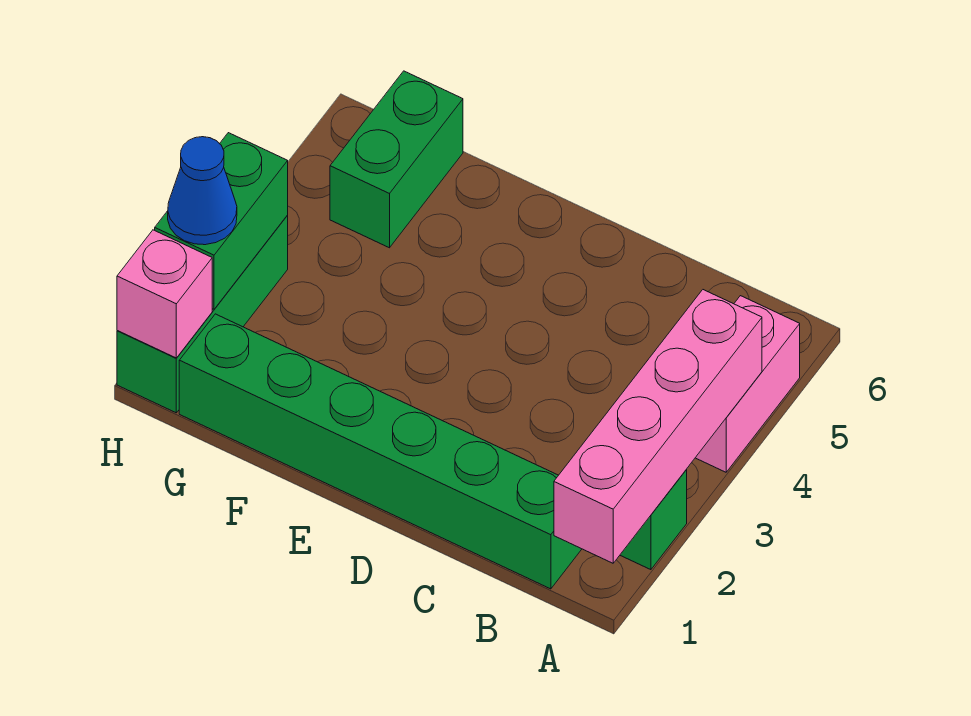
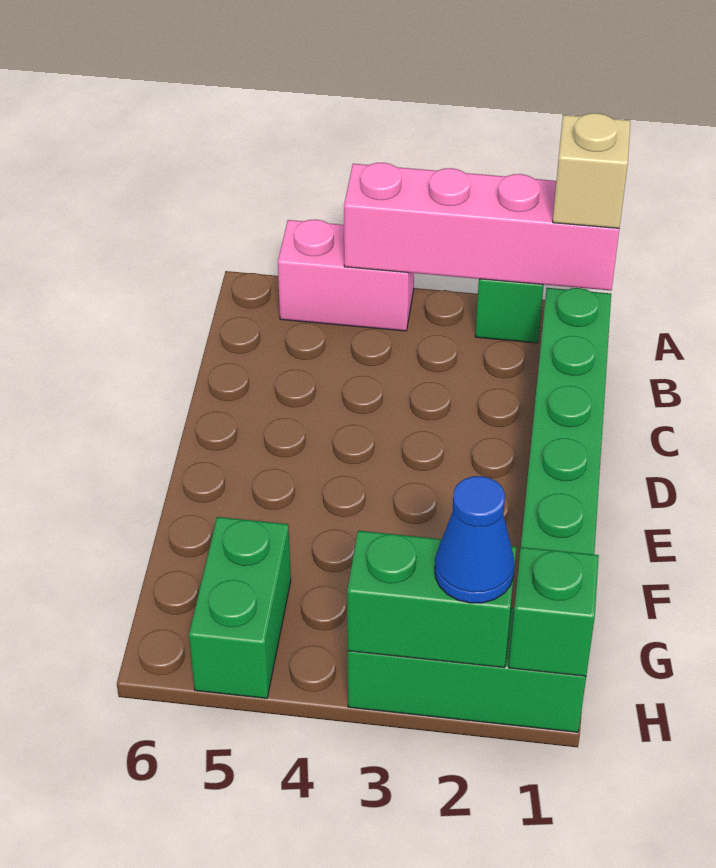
none -> tan 1x1 brick [553,113,630,228]
green 1x2 brick [330,71,463,248] -> green 1x2 brick turned to [189,517,291,698]
pink 1x1 brick [117,230,212,358] -> green 1x1 brick [509,547,599,676]

